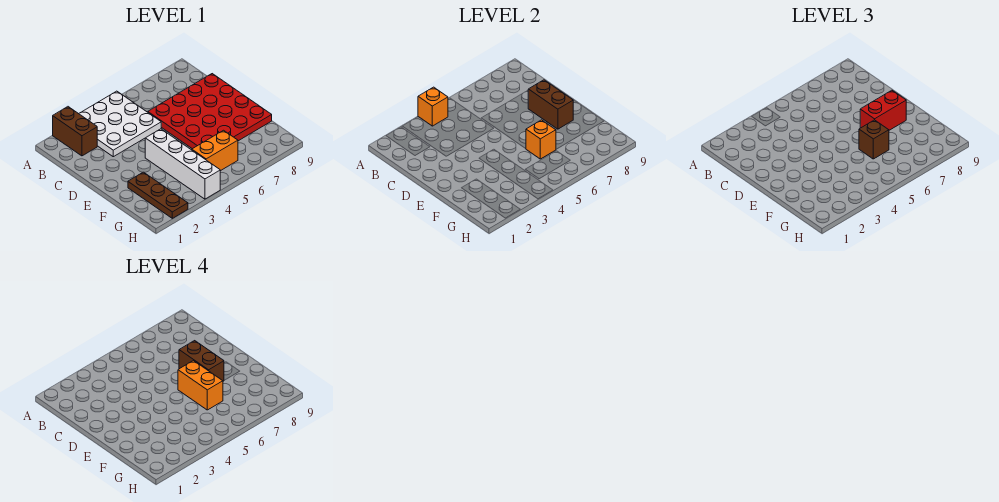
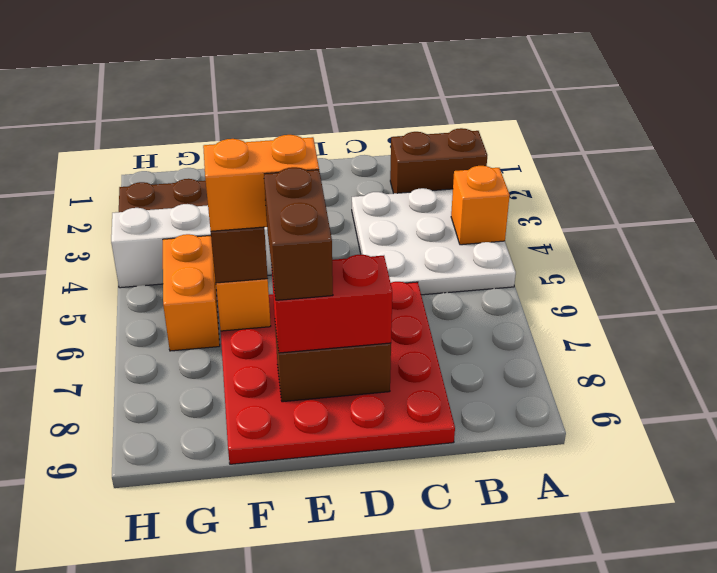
brown 1x2 brick [179,341,224,381] -> brown 1x2 brick turned to [264,167,333,300]
red 1x2 brick [860,90,906,130] -> red 1x2 brick turned to [272,254,392,353]

